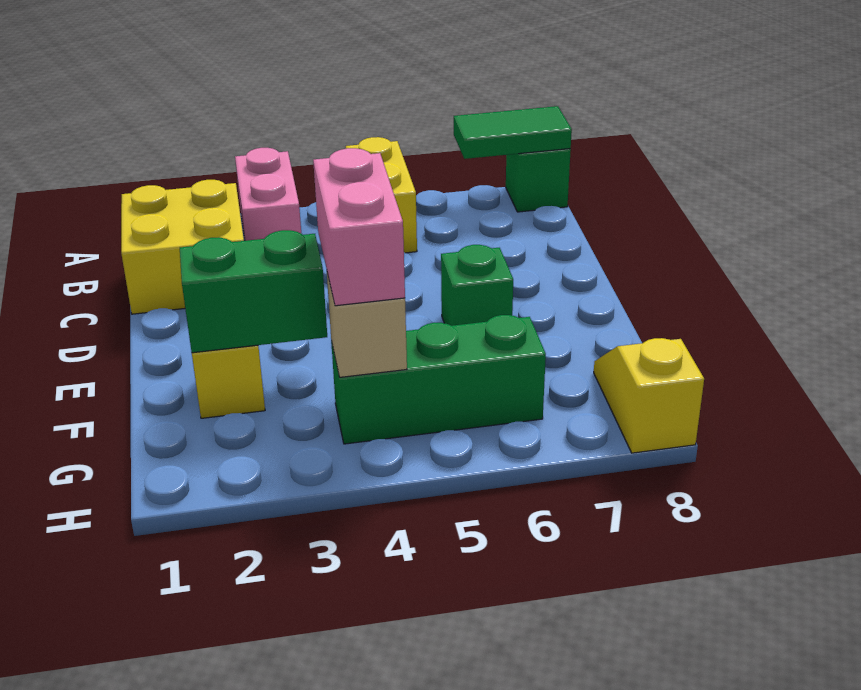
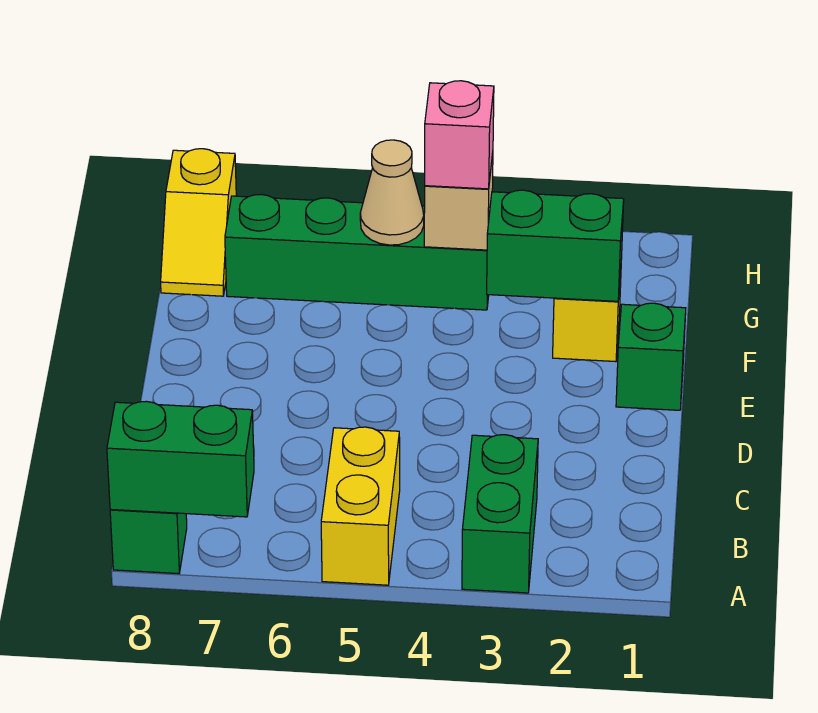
pink 1x2 brick [235,148,301,241] -> green 1x2 brick [462,435,538,593]
green 1x2 tile [454,106,572,159] -> green 1x2 brick [107,401,254,517]
yellow 2x2 brick [121,180,244,314] -> none
green 1x1 brick [441,245,513,326] -> green 1x1 brick moved to [616,303,686,410]
pink 1x2 brick [313,148,405,306] -> pink 1x1 brick [425,81,494,189]
green 1x3 brick [331,315,546,444] -> green 1x4 brick [225,194,489,310]
none -> tan 1x1 cone [360,140,424,245]

